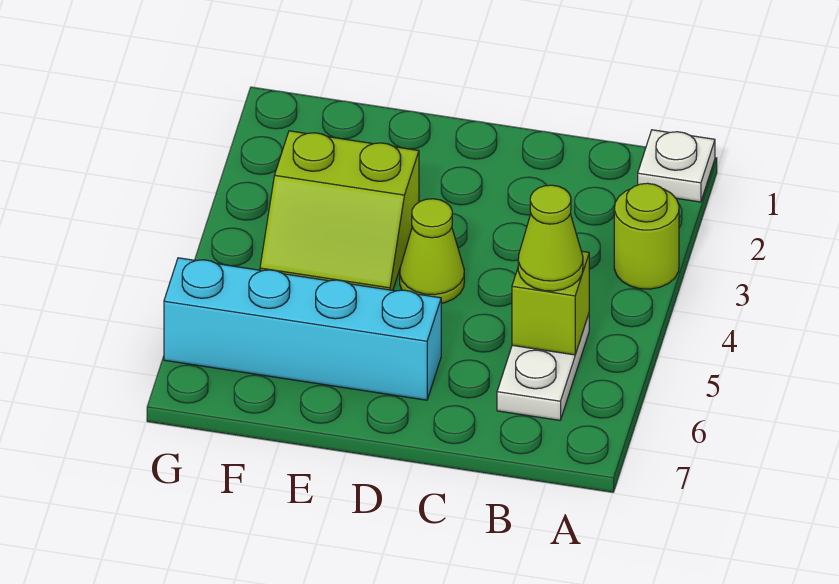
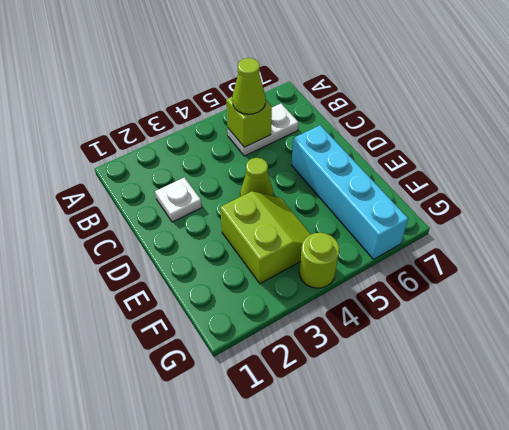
white 1x1 plate [638,130,715,202] -> white 1x1 plate moved to [155,177,202,222]
lime 1x1 round brick [614,183,679,289] -> lime 1x1 round brick moved to [299,233,339,288]

